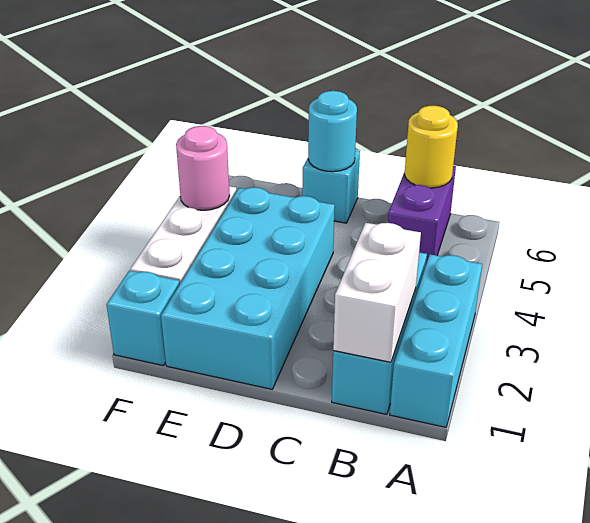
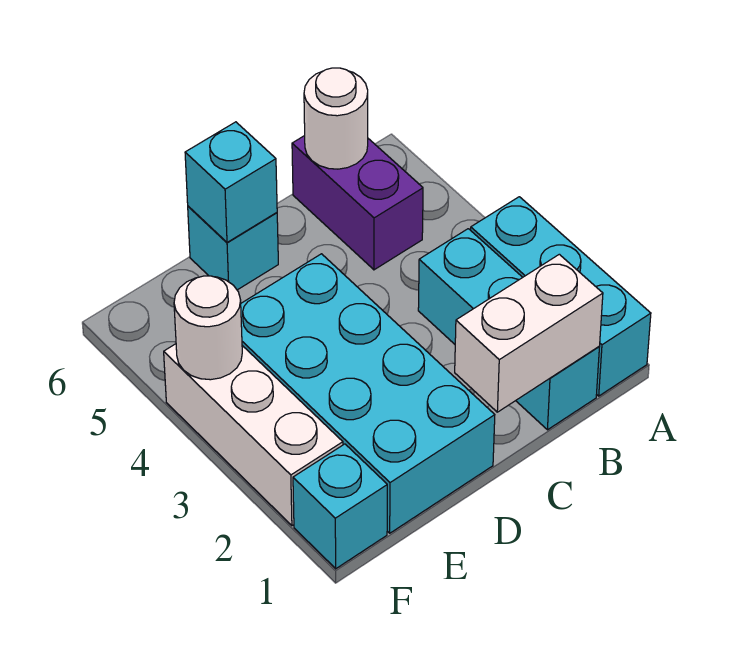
white 1x2 brick [333,223,421,362] -> white 1x2 brick turned to [455,254,603,412]
yellow 1x1 round brick [404,106,458,188] -> white 1x1 round brick [304,68,368,169]
cyan 1x1 round brick [308,91,357,172] -> cyan 1x1 brick [185,122,277,242]
pink 1x1 round brick [176,126,230,210] -> white 1x1 round brick [174,276,242,380]

